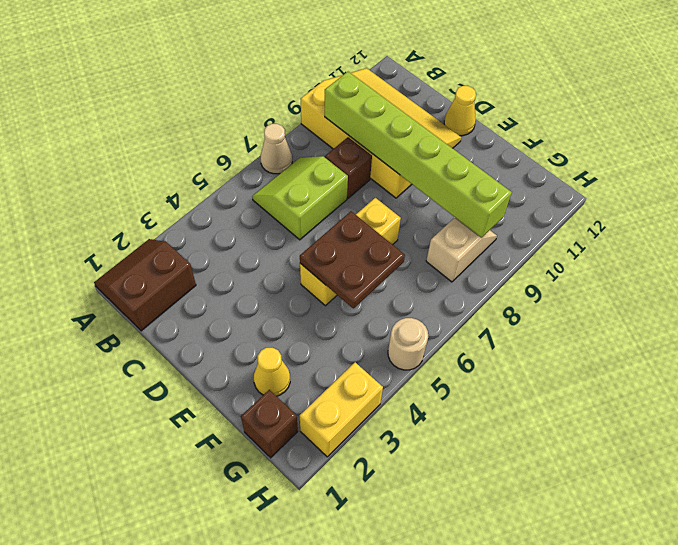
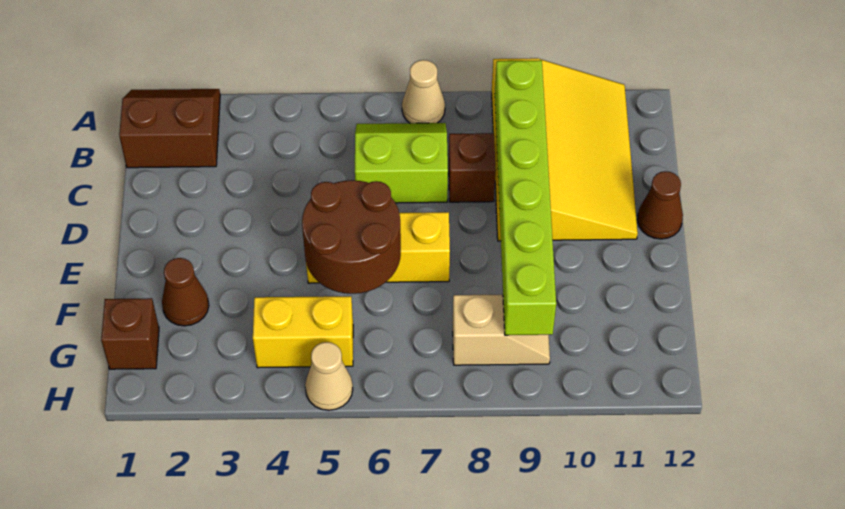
yellow 1x1 cone [444,86,476,136] -> brown 1x1 cone [637,171,683,239]
brown 2x2 plate [300,211,405,308] -> brown 2x2 round brick [302,180,401,294]
yellow 1x1 cone [254,348,290,396] -> brown 1x1 cone [162,258,209,326]
yellow 1x2 brick [300,362,383,457] -> yellow 1x2 brick moved to [253,296,353,368]
tan 1x1 round brick [388,318,428,370] -> tan 1x1 cone [305,342,353,410]

